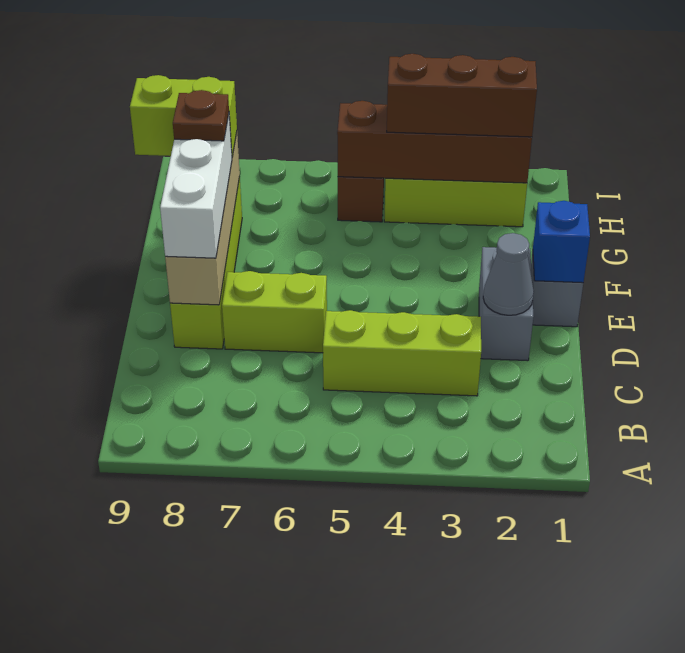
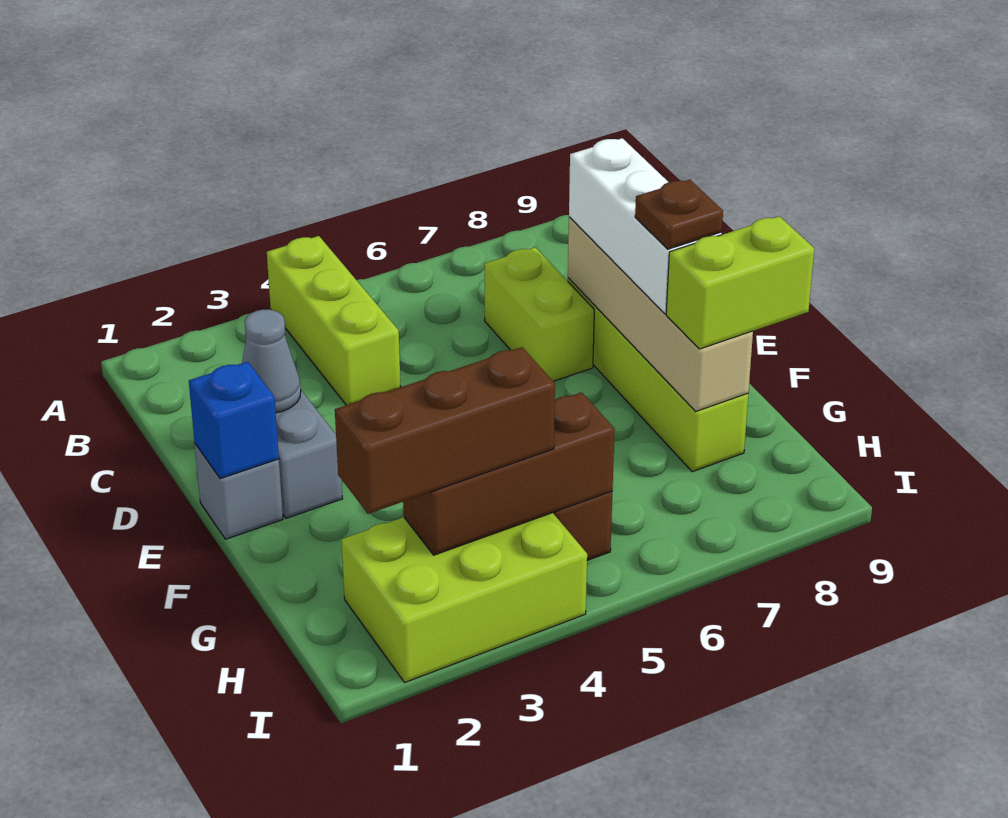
lime 1x3 brick [323,310,481,396] -> lime 1x3 brick turned to [267,236,400,405]
lime 1x2 brick [222,271,327,353] -> lime 1x2 brick turned to [484,247,594,381]
brown 1x4 brick [337,101,532,183] -> brown 1x3 brick [403,392,615,555]

